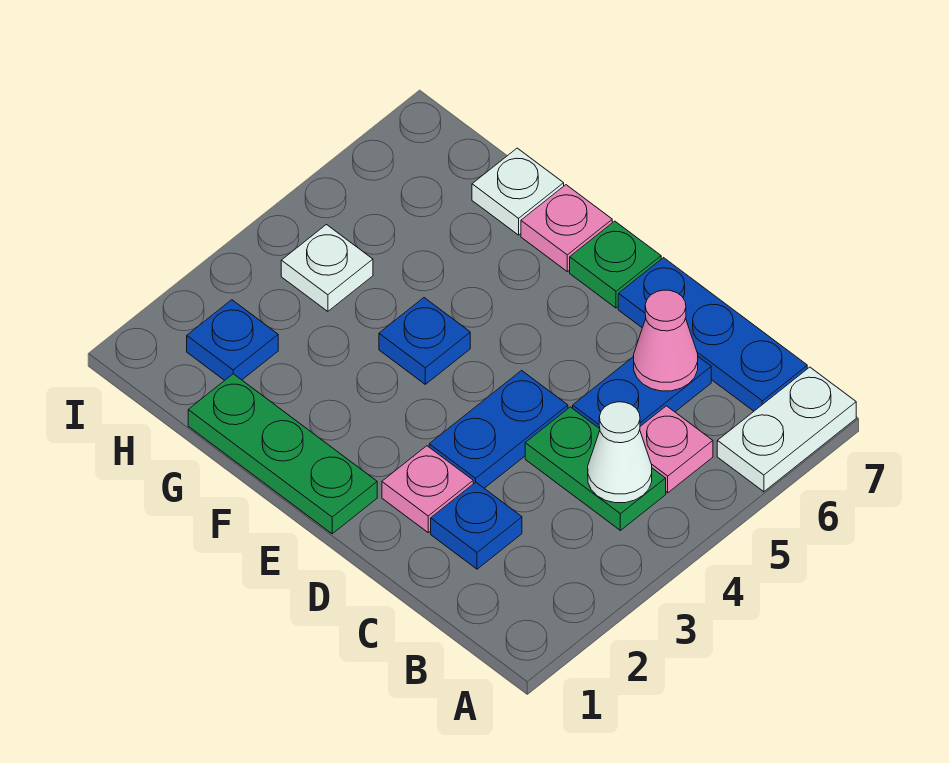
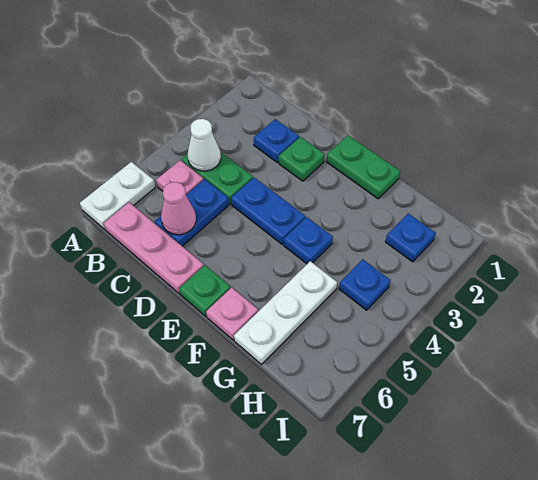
blue 1x3 plate [618,258,807,411] -> pink 1x3 plate [104,202,204,294]
pink 1x1 plate [382,446,473,532] -> green 1x1 plate [279,137,325,181]
blue 1x2 plate [429,371,568,488] -> blue 1x2 plate turned to [231,178,305,244]
green 1x3 plate [188,374,377,534] -> green 1x2 plate [326,135,400,199]
white 1x1 plate [472,148,564,235] -> white 1x3 plate [234,261,337,364]
white 1x1 plate [281,225,373,311] -> blue 1x1 plate [339,259,391,310]

